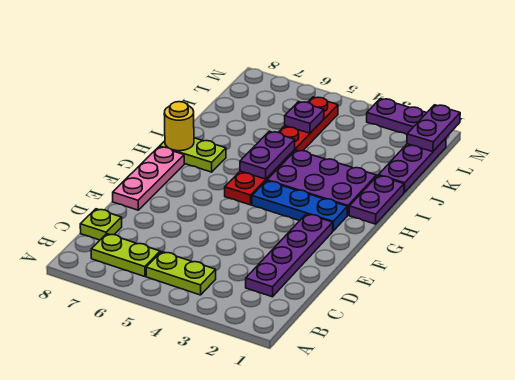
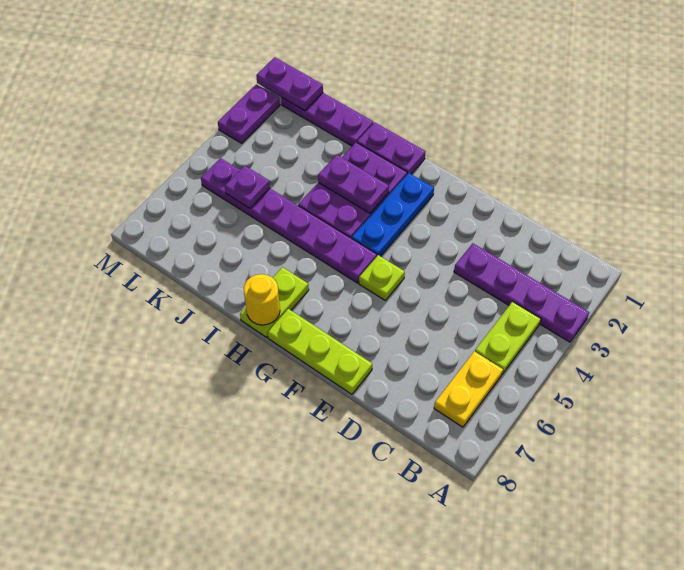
lime 1x2 plate [91,234,160,277] -> yellow 1x2 plate [434,351,503,427]
purple 1x4 plate [246,214,333,297] -> purple 1x4 plate moved to [454,243,589,342]
lime 1x1 plate [80,209,122,240] -> lime 1x1 plate moved to [359,255,405,300]
pink 1x3 plate [113,147,184,210] -> lime 1x3 plate [267,309,372,394]
red 1x6 plate [225,97,338,205] -> purple 1x6 plate [201,158,377,283]
purple 1x2 plate [240,132,295,179] -> purple 1x2 plate moved to [318,155,389,213]

